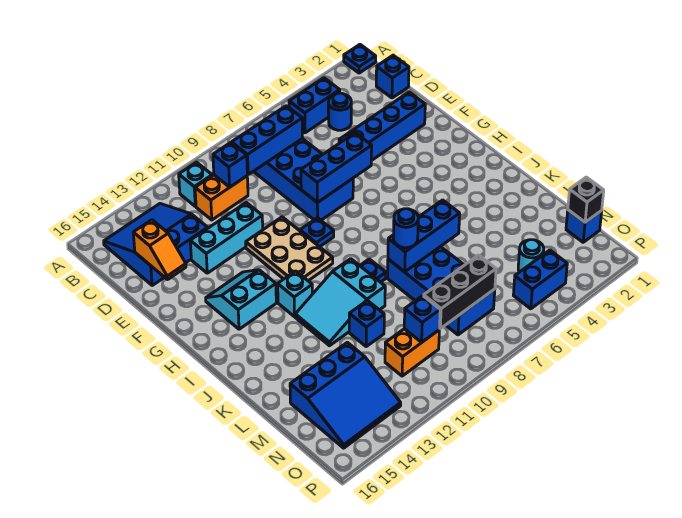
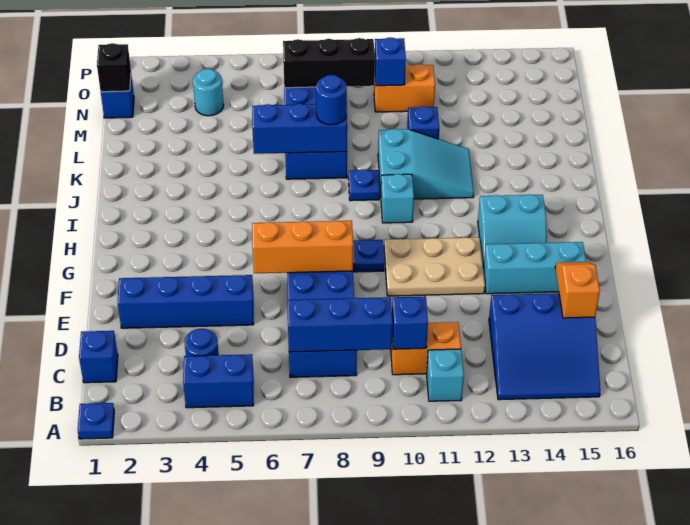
cyan 1x3 brick [190,203,263,273] -> cyan 1x3 brick moved to [483,242,586,294]
blue 1x3 brick [301,133,372,203] -> orange 1x3 brick [252,221,353,273]
tan 2x3 plate [246,217,333,281] -> tan 2x3 plate turned to [384,237,485,296]
cyan 1x1 brick [278,271,312,317] -> cyan 1x1 brick moved to [381,174,414,223]
blue 3x3 slope [290,342,401,448] -> none
blue 1x2 brick [513,250,567,309] -> none

